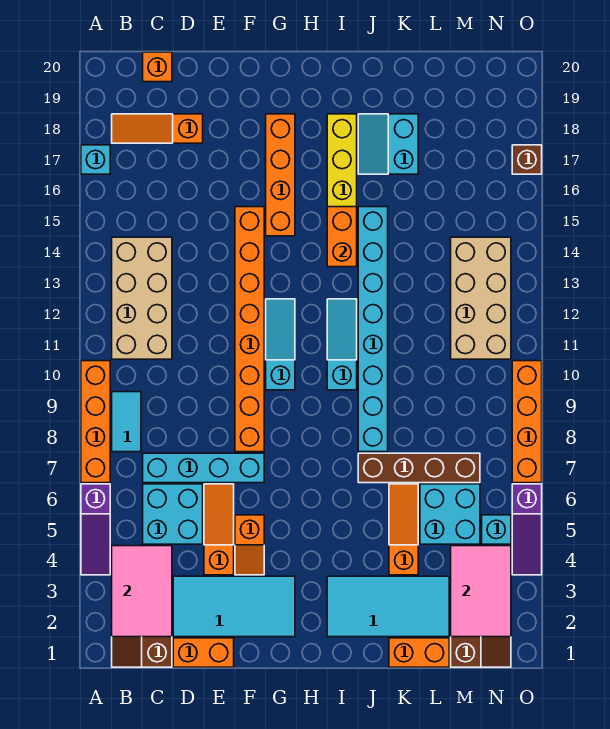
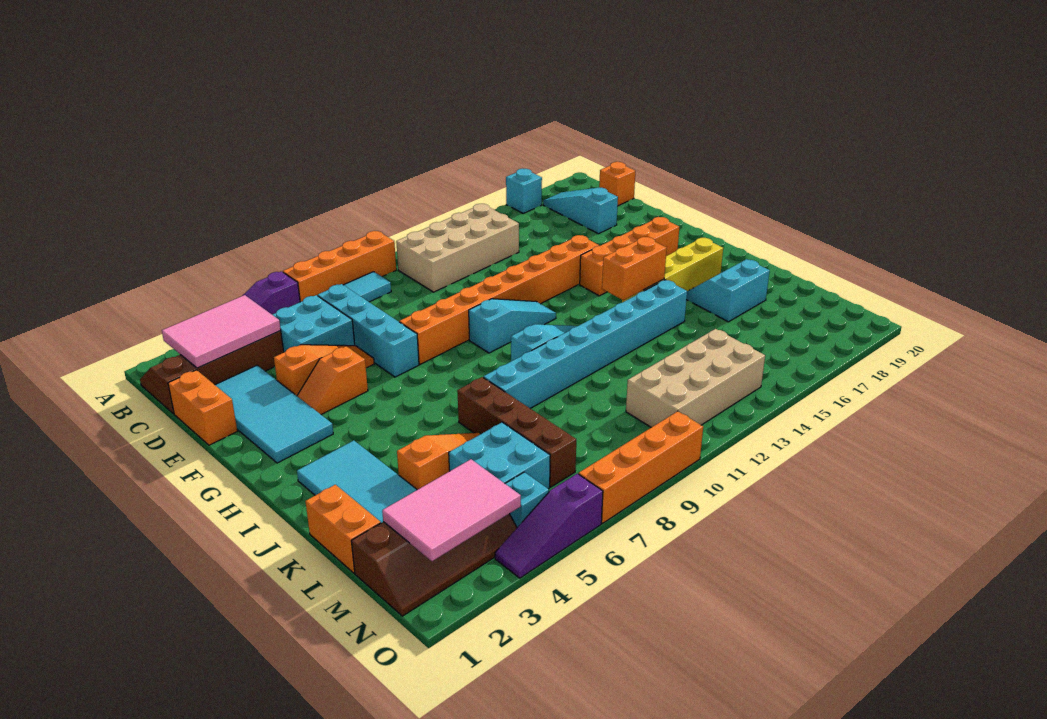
orange 1x3 slope [112,114,203,143] -> cyan 1x3 slope [543,188,618,234]
brown 1x1 brick [512,145,542,174] -> none

